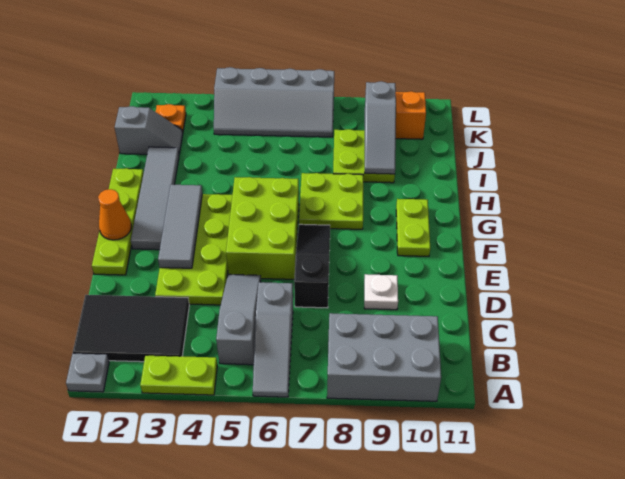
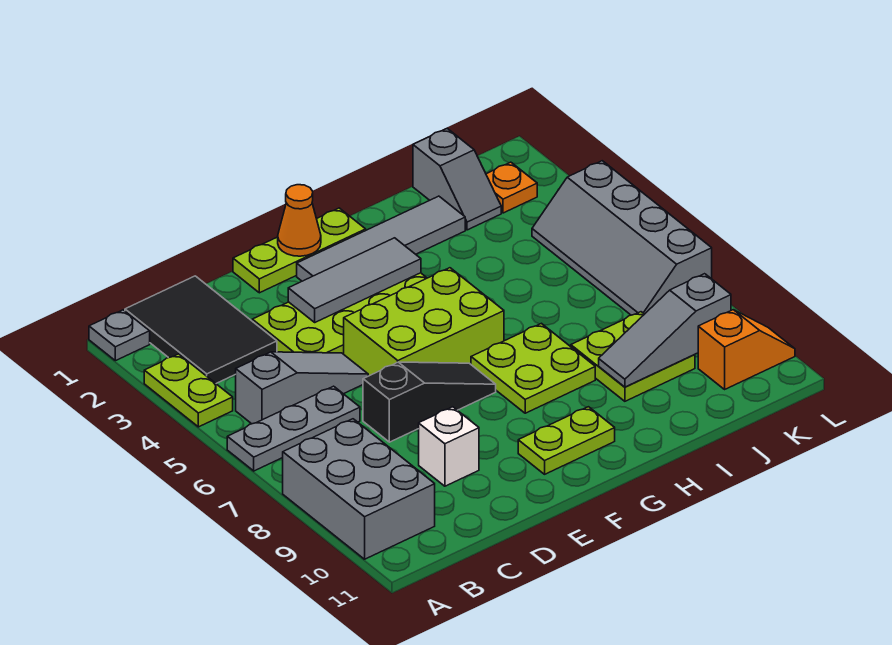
grey 1x3 slope [253,282,293,397] -> grey 1x3 plate [227,386,360,471]
white 1x1 plate [364,274,398,310] -> white 1x1 brick [419,407,479,486]
lime 1x4 plate [92,168,144,275] -> lime 1x3 plate [233,208,366,293]

